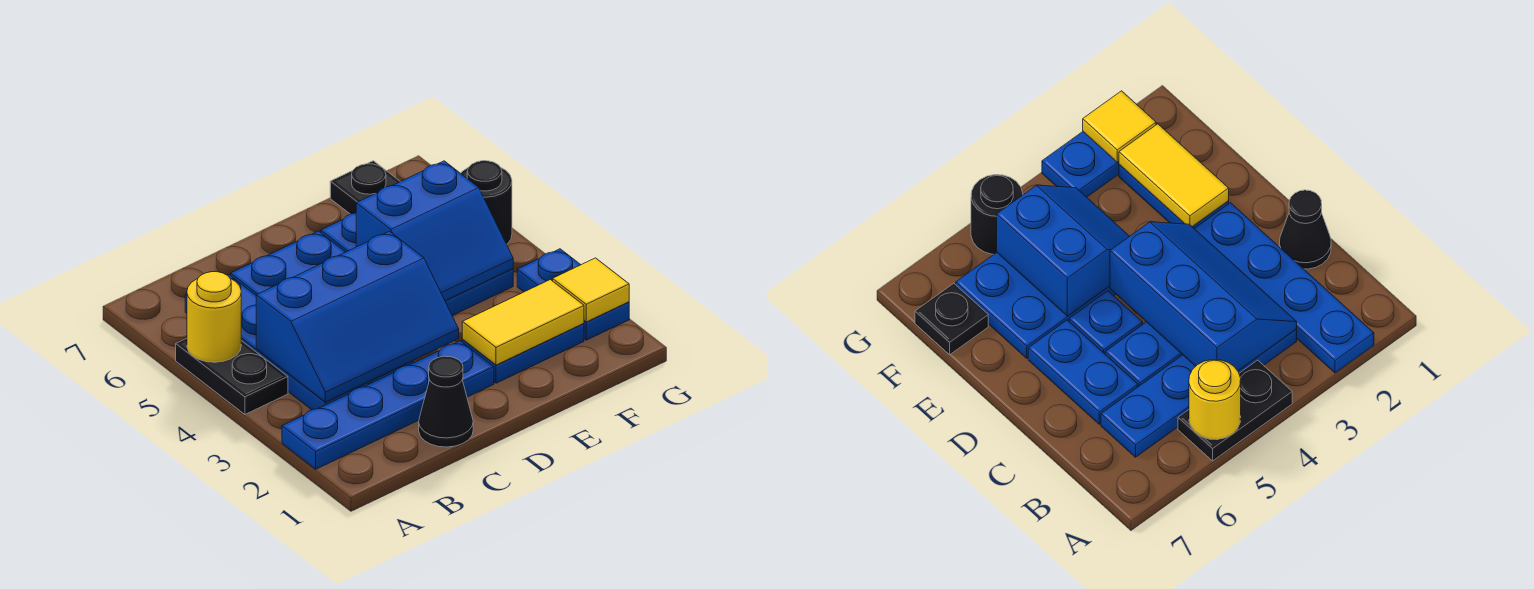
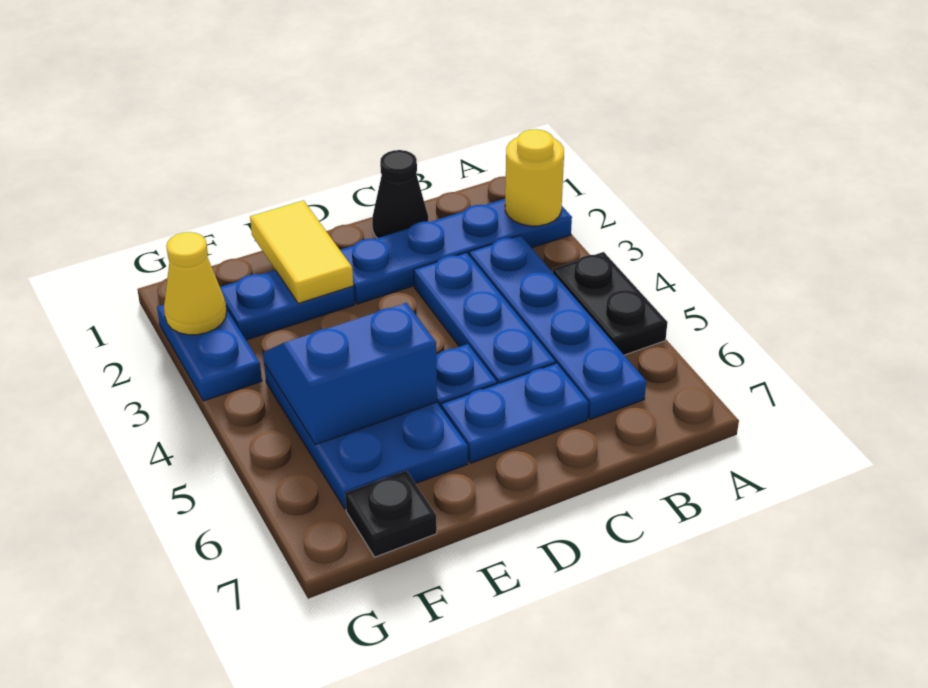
yellow 1x1 round brick [187,272,241,362] -> yellow 1x1 round brick moved to [505,129,564,226]
blue 2x3 slope [256,231,459,402] -> none
yellow 1x2 tile [462,280,584,365] -> yellow 1x2 tile turned to [250,201,353,303]
yellow 1x1 tile [553,258,629,322] -> yellow 1x1 cone [164,232,227,335]
black 1x1 round brick [461,161,512,244] -> none

